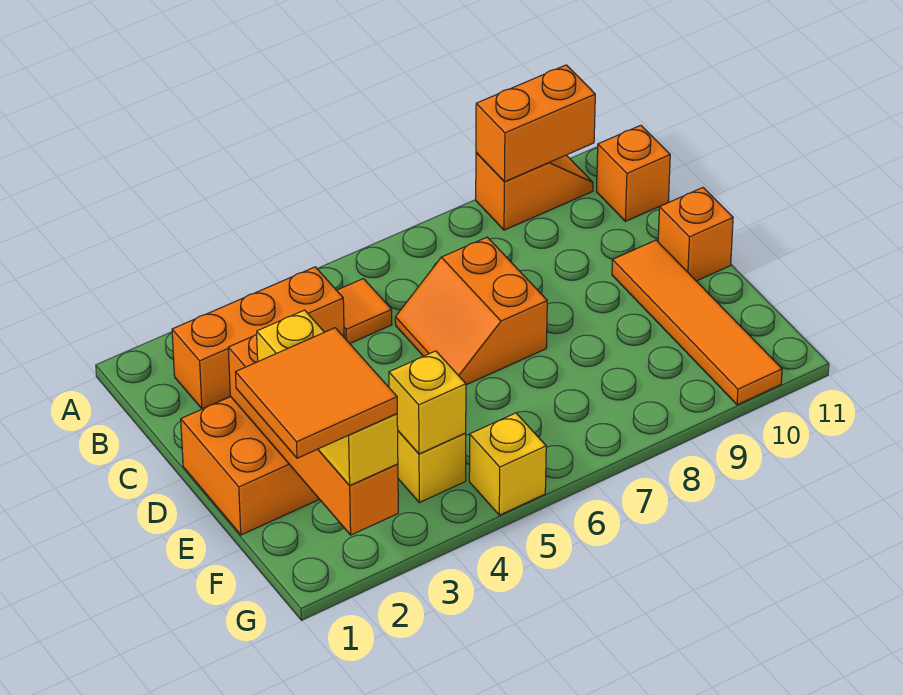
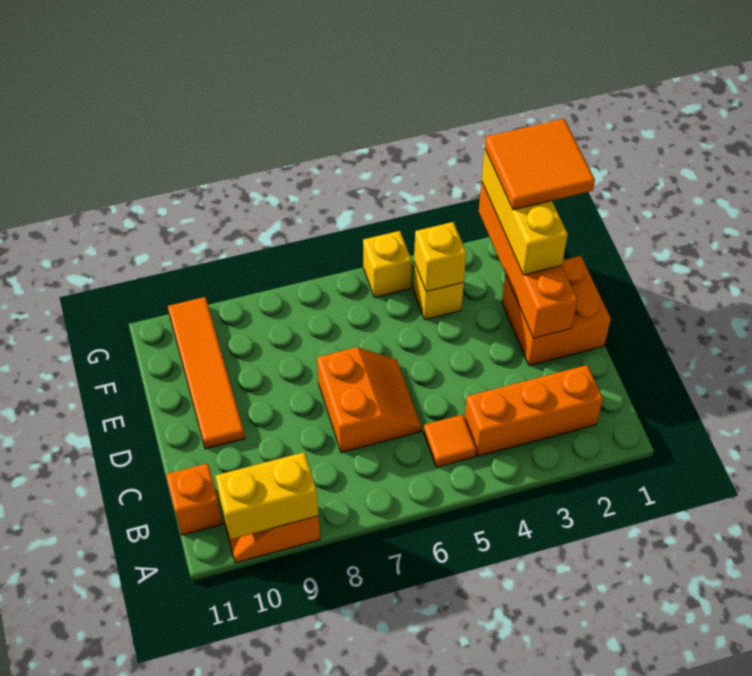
orange 1x2 brick [476,65,595,182] -> yellow 1x2 brick [215,452,318,539]
orange 1x1 brick [658,188,733,281] -> none

